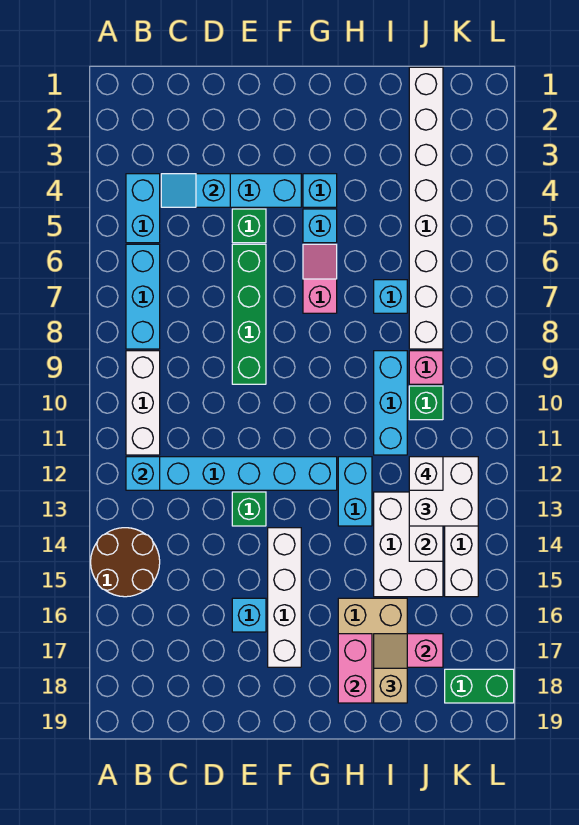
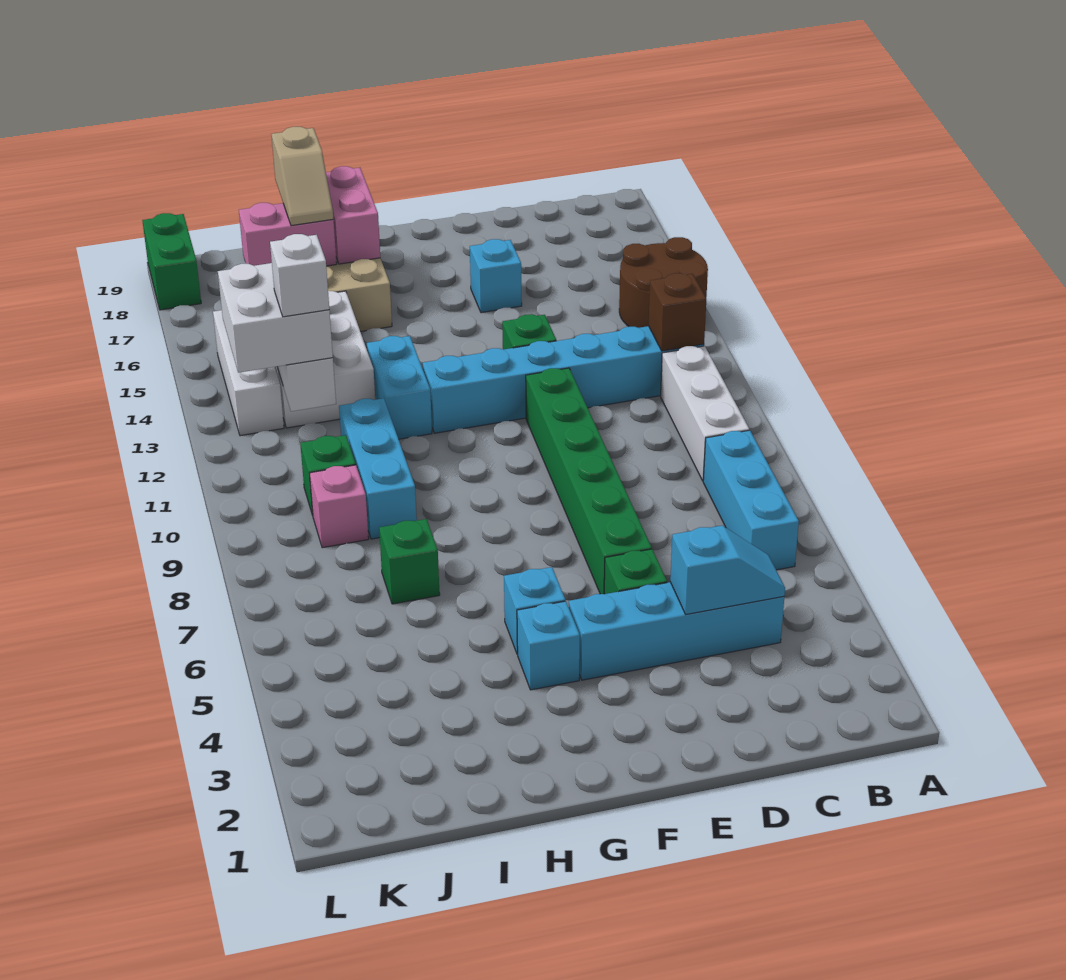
cyan 1x2 brick [126,174,160,243] -> none
cyan 1x1 brick [126,457,160,490] -> brown 1x1 brick [649,273,706,351]
green 1x4 brick [232,244,266,384] -> green 1x6 brick [526,368,652,594]
white 1x4 brick [268,528,301,667] -> none
pink 1x2 slope [303,244,337,313] -> none
cyan 1x1 brick [374,280,407,313] -> green 1x1 brick [379,519,440,604]
white 1x8 brick [409,67,443,349] -> none
green 1x2 brick [445,669,514,703] -> green 1x2 brick turned to [142,213,201,310]

